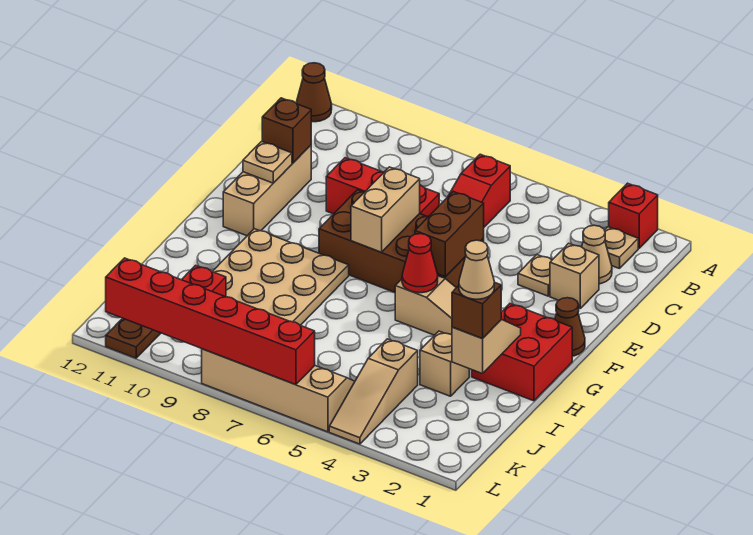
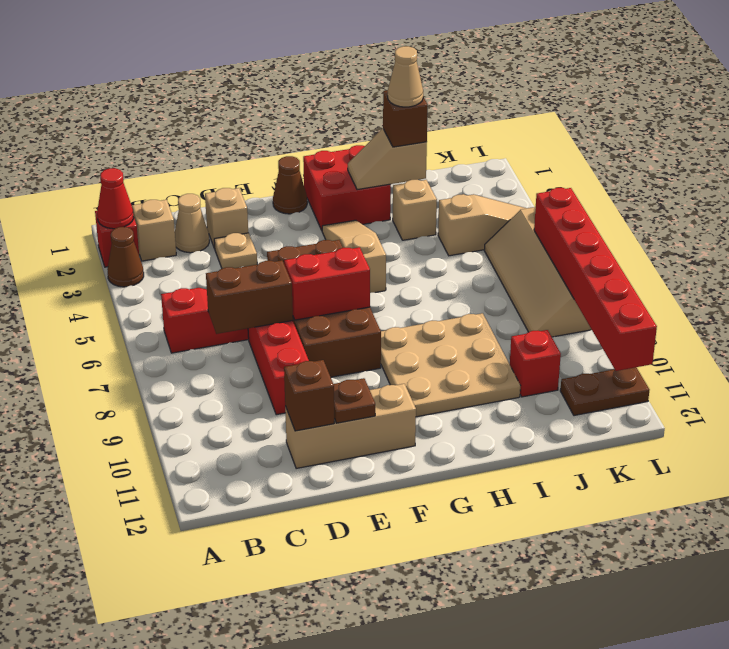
brown 1x1 cone [296,63,332,122] -> brown 1x1 cone moved to [107,227,144,287]
tan 1x1 plate [605,227,638,269] -> tan 1x1 brick [132,200,176,261]
brown 1x2 brick [415,192,484,277] -> brown 1x2 brick moved to [206,260,293,334]
tan 1x2 brick [351,167,420,252] -> red 1x2 brick [284,247,370,320]
tan 1x1 plate [243,141,292,183] -> brown 1x1 plate [334,378,375,423]
red 1x1 cone [402,234,438,293] -> red 1x1 cone moved to [97,168,134,229]

